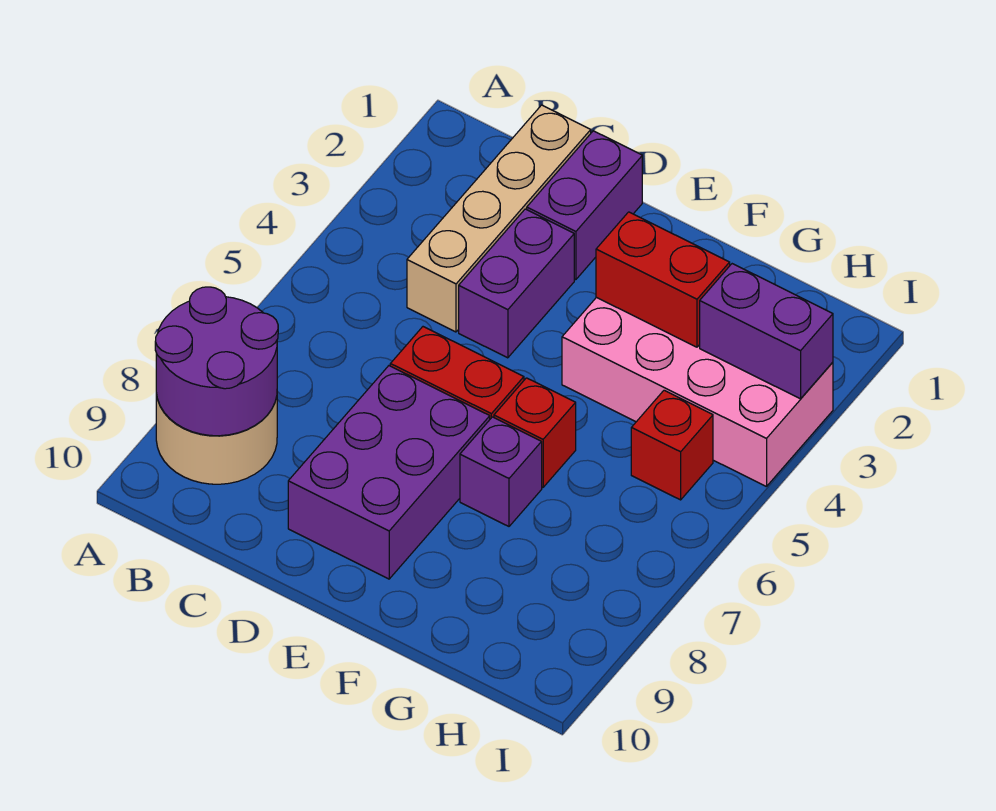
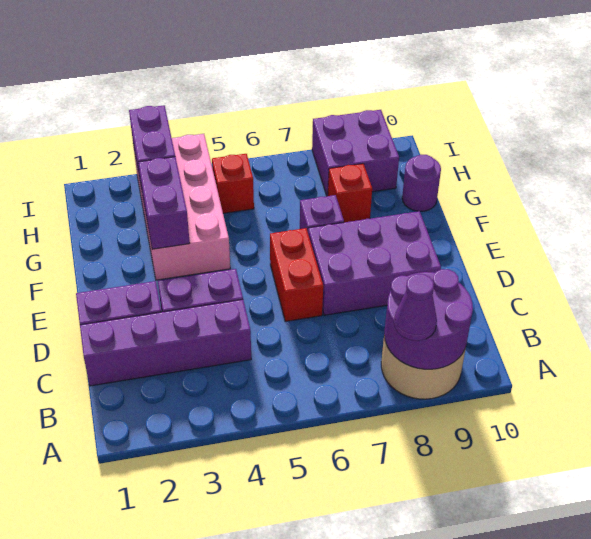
none -> purple 1x1 cone [394,274,437,341]
tan 1x4 brick [407,105,591,332] -> purple 1x4 brick [80,300,251,386]
red 1x2 brick [596,212,730,347] -> purple 1x2 brick [138,157,190,249]
red 1x1 brick [494,378,576,487] -> red 1x1 brick moved to [328,164,372,222]
none -> purple 1x1 round brick [402,155,441,211]
none -> purple 2x2 brick [312,110,399,196]

